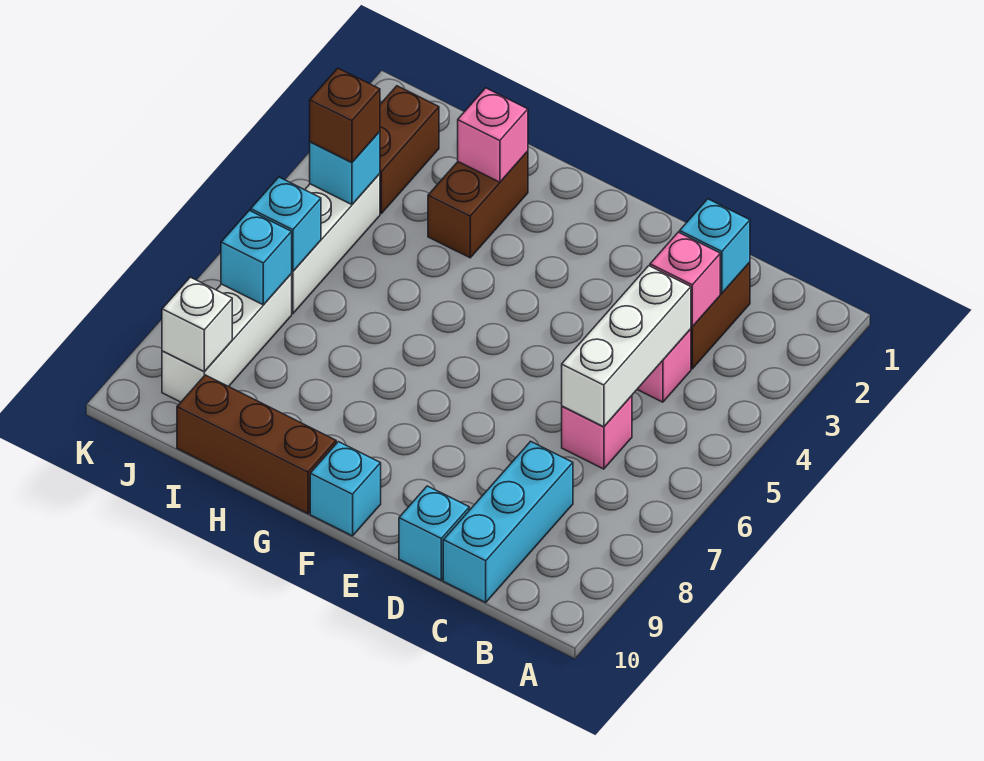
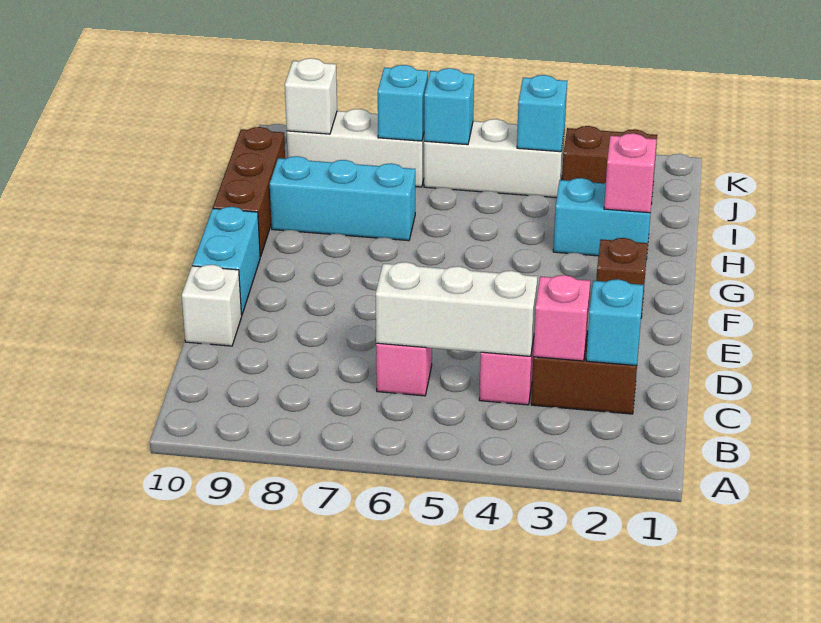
cyan 1x3 brick [443,441,573,602] -> cyan 1x3 brick moved to [270,156,415,241]
cyan 1x1 brick [399,486,469,580] -> white 1x1 brick [182,265,242,346]
cyan 1x1 brick [310,442,381,536] -> cyan 1x2 brick [192,207,260,315]
brown 1x2 brick [428,151,528,258] -> cyan 1x2 brick [553,178,651,256]
brown 1x1 brick [310,68,380,162] -> brown 1x1 brick moved to [596,238,648,317]

